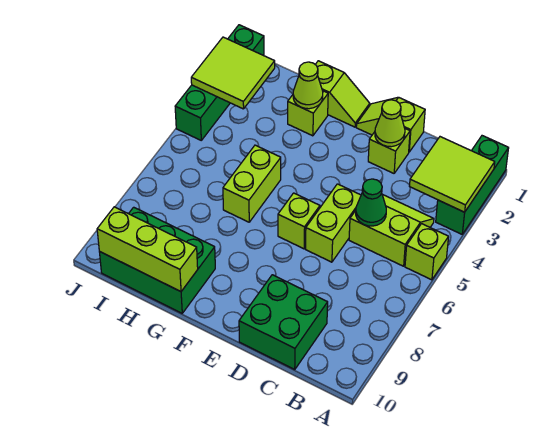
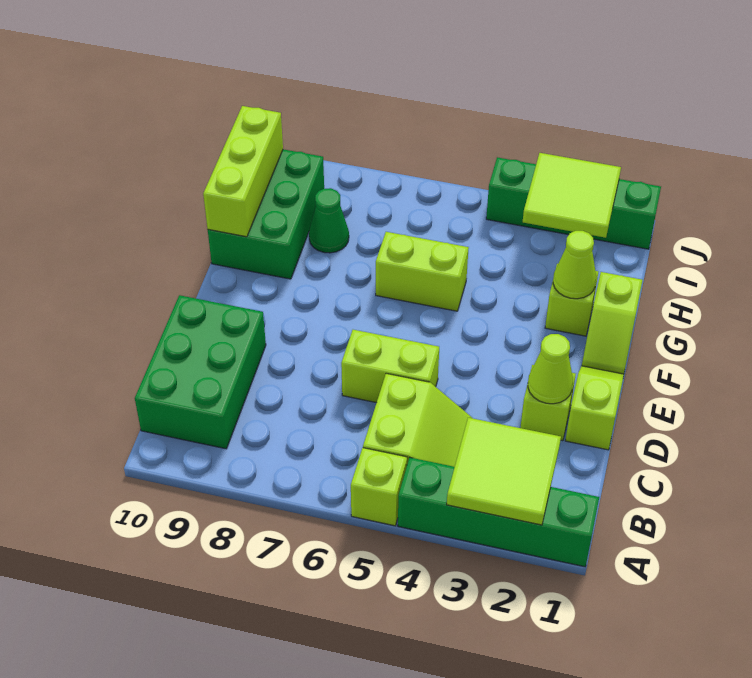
green 1x3 brick [436,136,509,234] -> green 1x4 brick [398,458,599,567]
green 1x1 cone [356,179,386,226] -> green 1x1 cone moved to [309,188,349,253]
green 2x2 brick [239,275,328,369] -> green 2x3 brick [135,295,266,449]
lime 1x1 brick [278,193,320,249] -> none

